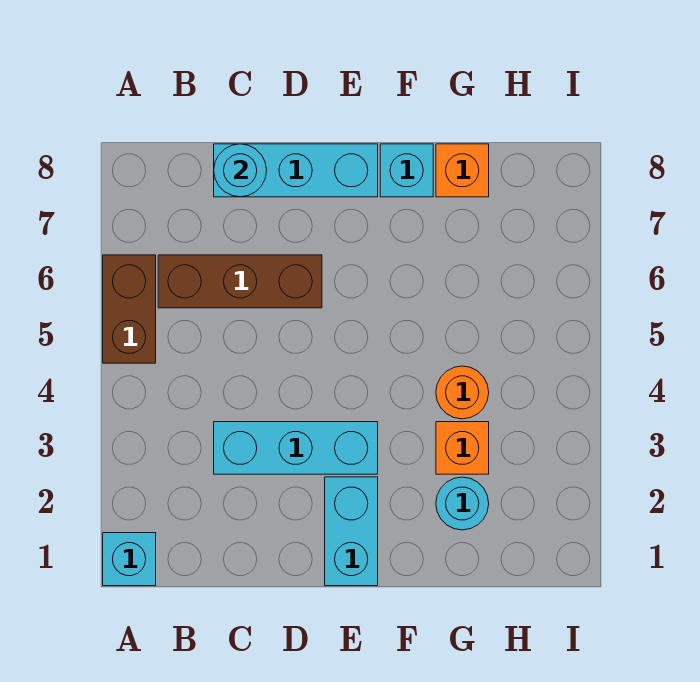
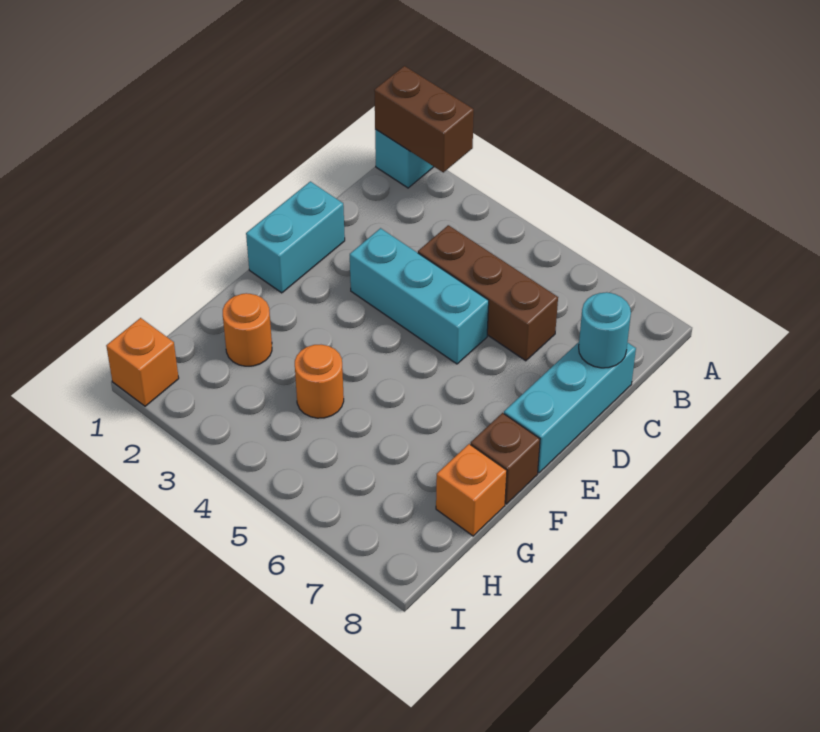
brown 1x2 brick [103,255,156,363] -> brown 1x2 brick moved to [374,66,474,172]
brown 1x3 brick [158,255,322,308] -> brown 1x3 brick turned to [418,225,558,361]
cyan 1x3 brick [214,422,378,474] -> cyan 1x3 brick turned to [350,228,489,364]
cyan 1x2 brick [325,477,378,586] -> cyan 1x2 brick turned to [246,181,345,293]
cyan 1x1 brick [380,144,433,197] -> brown 1x1 brick [471,413,540,504]
cyan 1x1 round brick [436,477,489,530] -> orange 1x1 round brick [223,293,272,366]
orange 1x1 brick [436,422,489,474] -> orange 1x1 brick moved to [106,318,179,406]

